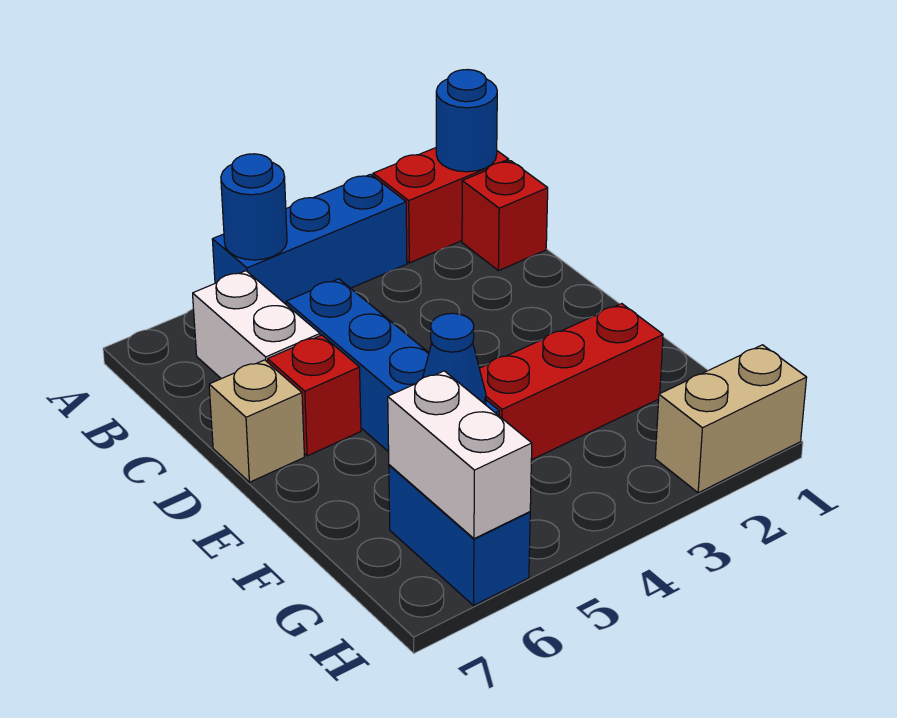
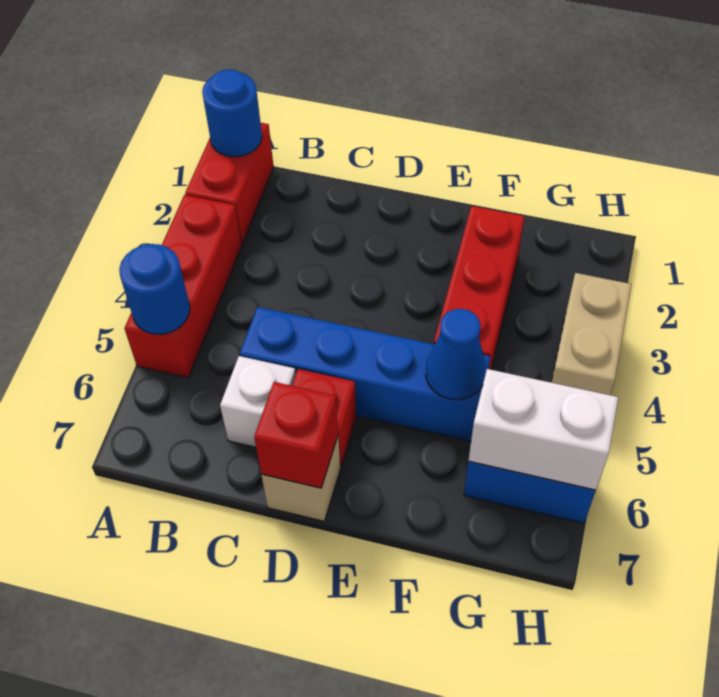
blue 1x3 brick [212,174,407,304] -> red 1x3 brick [125,195,242,378]
red 1x1 brick [462,161,548,271] -> red 1x1 brick moved to [254,382,338,488]
white 1x2 brick [193,271,320,379] -> white 1x1 brick [220,356,296,447]
tan 1x2 brick [655,345,807,493] -> tan 1x2 brick moved to [551,273,631,395]

